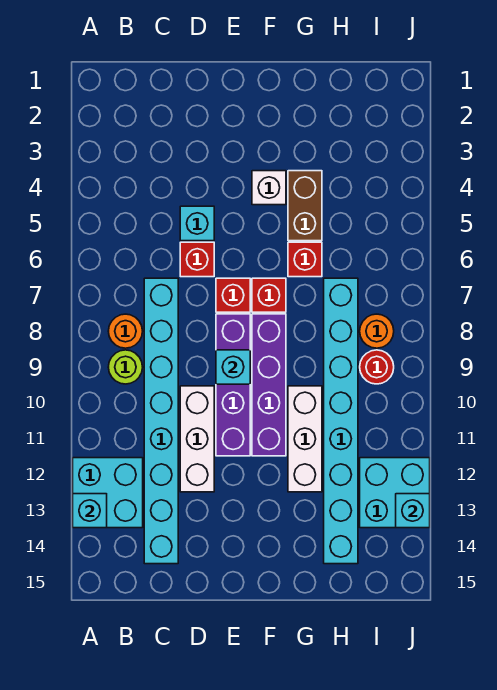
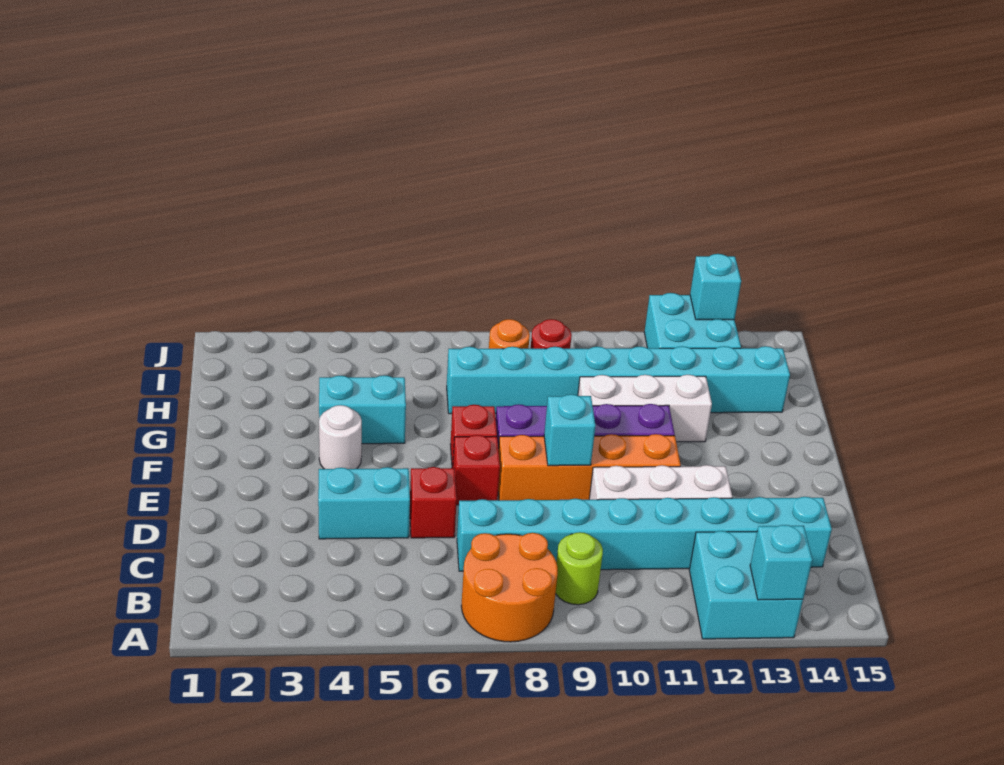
orange 1x1 round brick [108,314,143,348] -> orange 2x2 round brick [461,533,558,642]
cyan 1x1 brick [180,206,214,241] -> cyan 1x2 brick [318,467,410,539]
purple 1x4 brick [216,314,250,456] -> orange 1x4 brick [498,434,681,500]
white 1x1 brick [252,171,286,205] -> white 1x1 round brick [319,405,362,469]
brown 1x2 brick [288,171,322,241] -> cyan 1x2 brick [319,375,406,444]
red 1x1 brick [288,242,322,277] -> none

